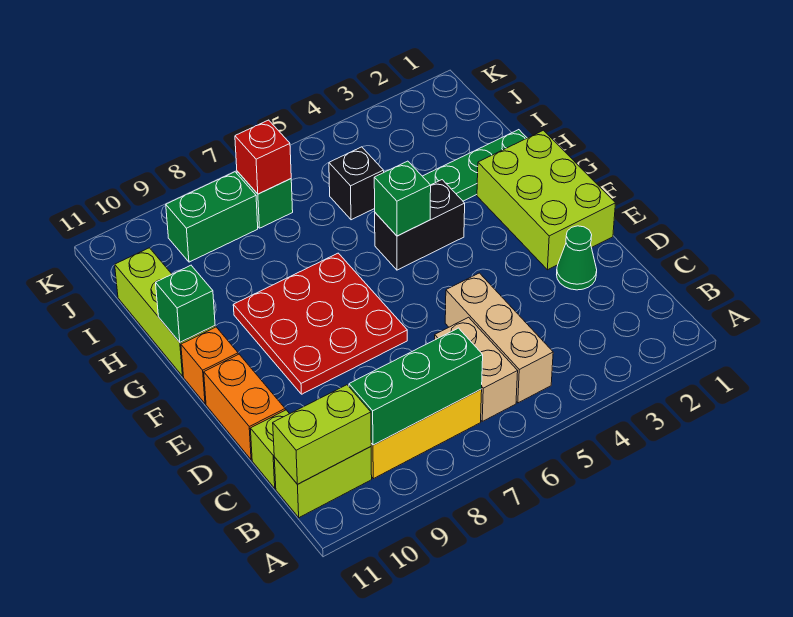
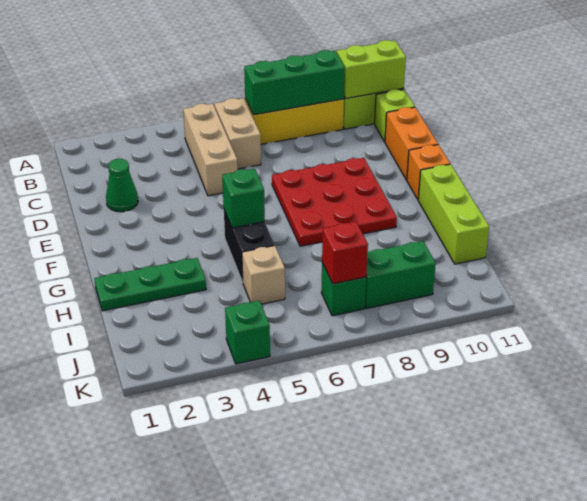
lime 2x3 brick [477,130,616,270] -> none
black 1x2 brick [375,180,465,270] -> black 1x2 brick turned to [224,210,275,282]
green 1x1 brick [156,265,215,342] -> green 1x1 brick moved to [225,301,270,364]
black 1x1 brick [329,147,384,220] -> tan 1x1 brick [242,246,285,304]

